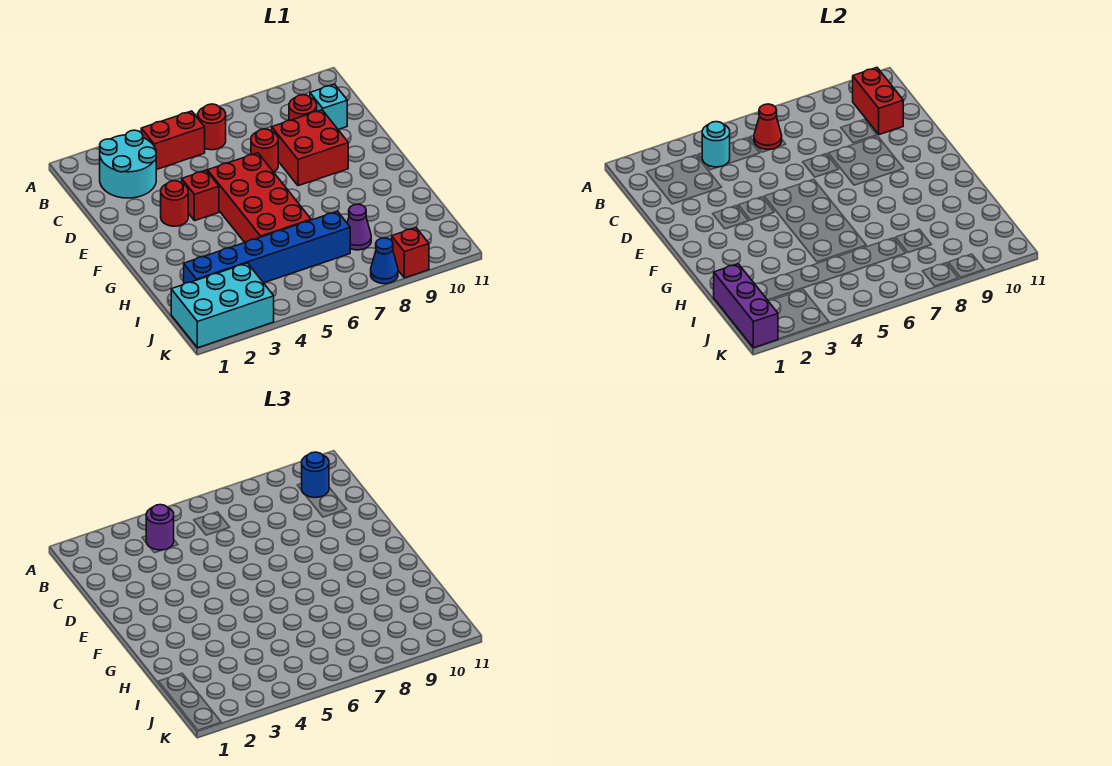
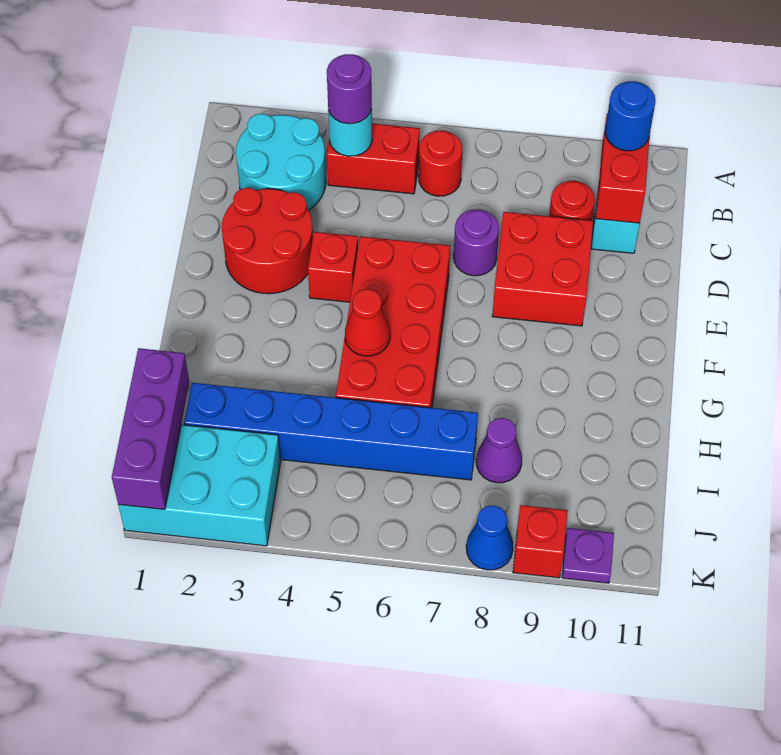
red 1x1 cone [754,104,782,149] -> red 1x1 cone moved to [345,289,390,356]
red 1x1 round brick [251,129,278,172] -> purple 1x1 round brick [454,209,499,276]
red 1x1 round brick [161,181,188,226] -> red 2x2 round brick [222,188,313,294]
none -> purple 1x1 plate [562,528,614,583]

